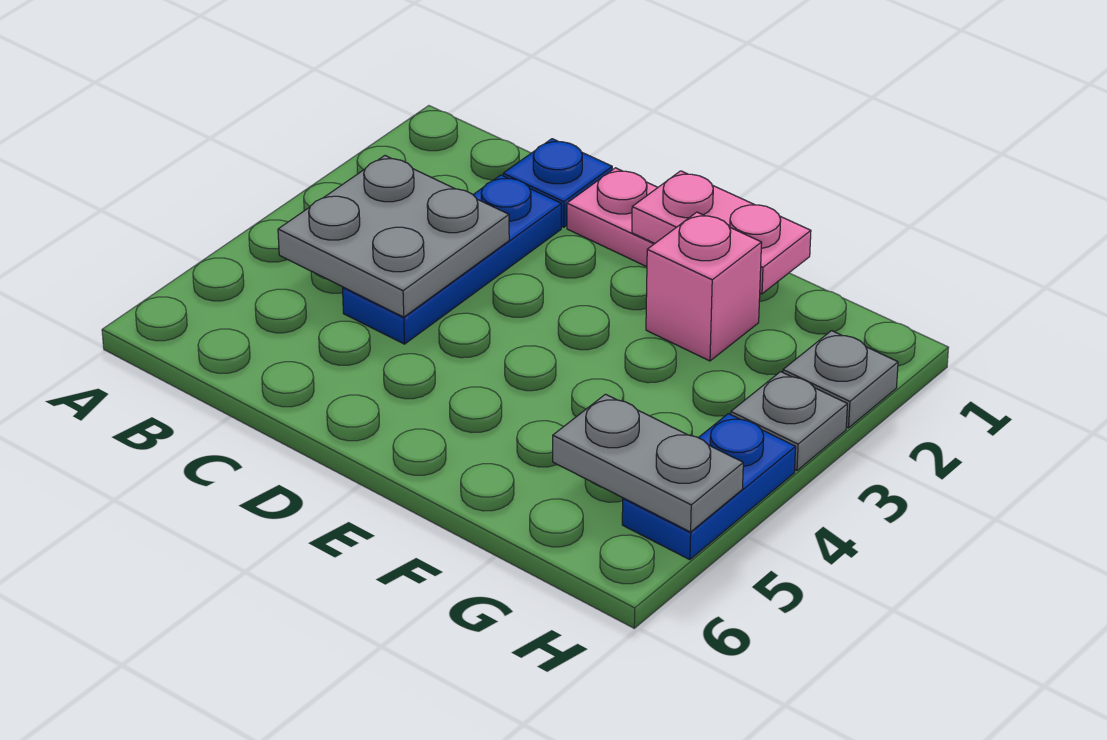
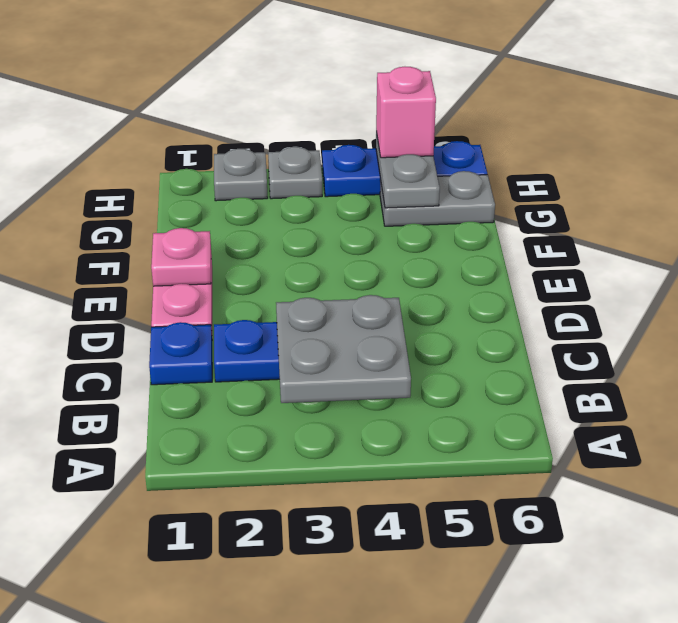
pink 1x2 plate [632,171,811,294] -> pink 1x1 plate [151,228,211,286]
pink 1x1 brick [646,212,762,361] -> pink 1x1 brick moved to [376,67,436,158]
none -> grey 1x2 plate [380,171,495,226]
blue 1x2 plate [622,414,796,560] -> blue 1x3 plate [322,141,487,197]

